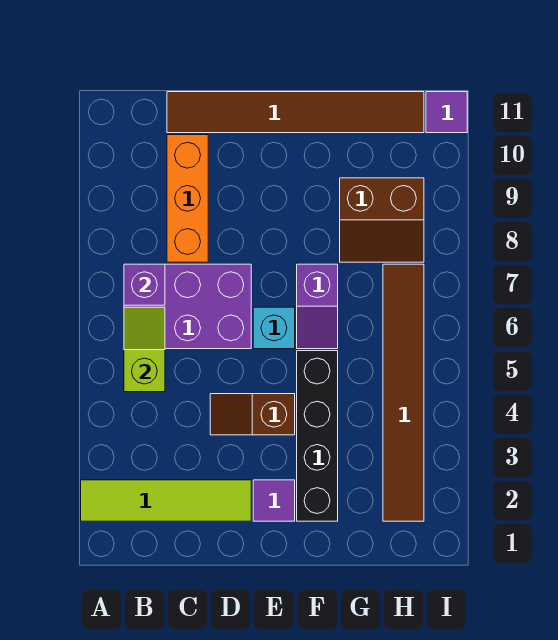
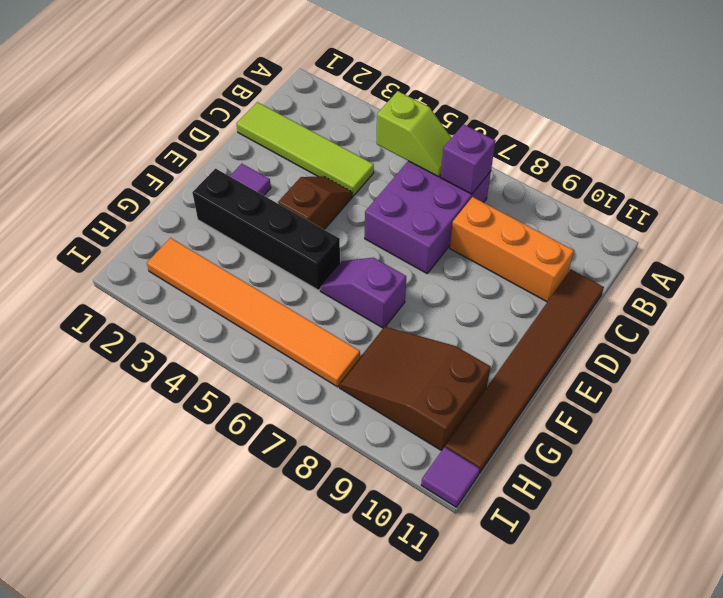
lime 1x4 tile [81,480,251,521] -> lime 1x4 tile turned to [236,102,374,196]
cyan 1x1 brick [253,307,295,349] -> none
brown 2x2 slope [340,178,424,262] -> brown 2x3 slope [339,327,491,451]
brown 1x6 tile [383,264,424,521] -> orange 1x6 tile [147,238,360,387]

